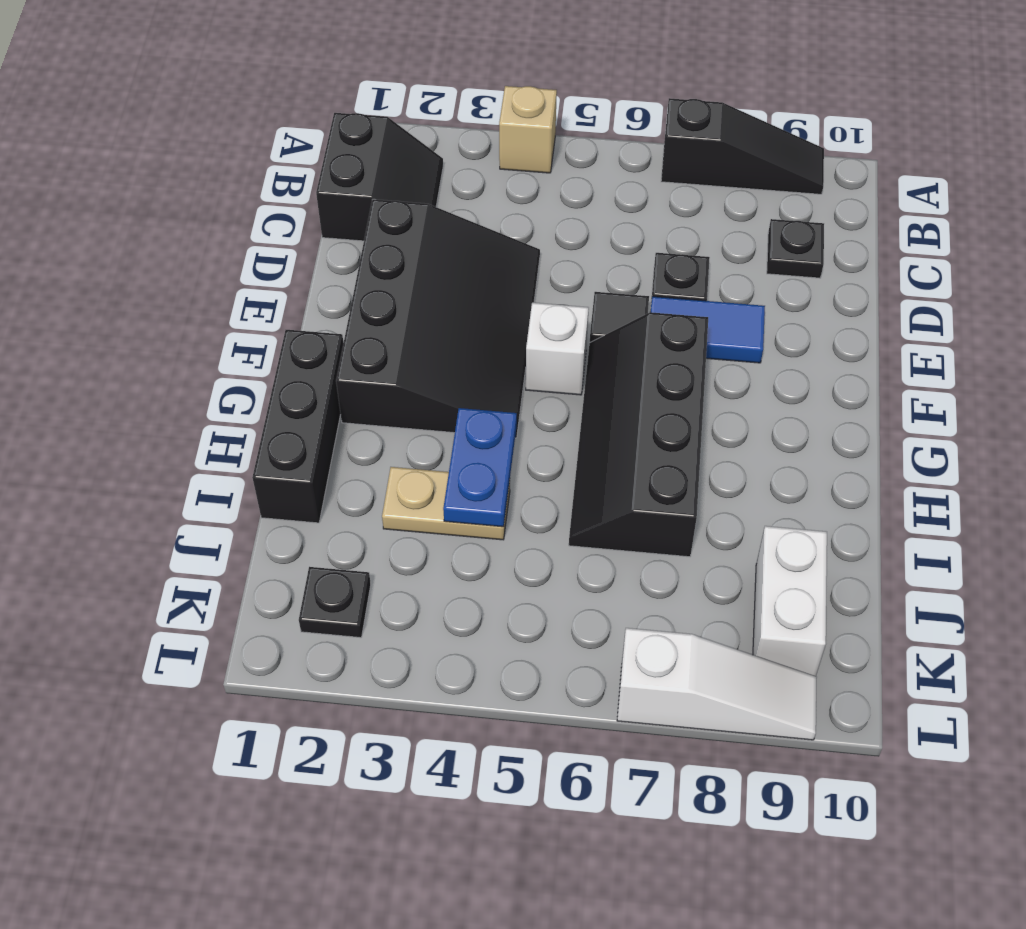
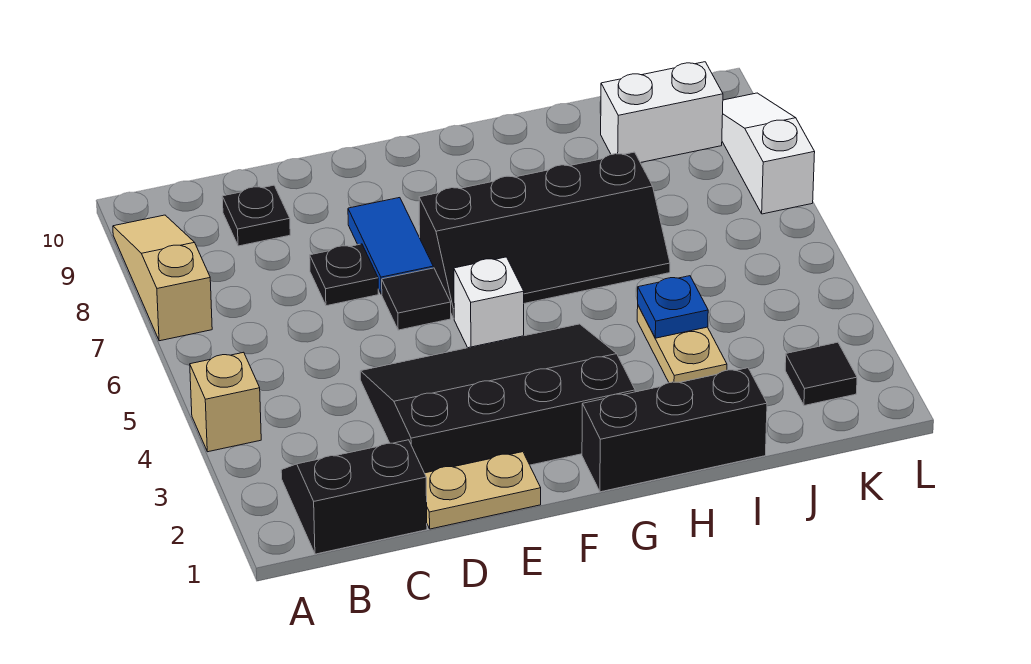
black 1x3 slope [661,98,824,194] -> tan 1x3 slope [113,215,212,341]
none -> tan 1x2 plate [425,452,541,529]
blue 1x2 plate [443,408,517,527] -> blue 1x1 plate [638,276,708,338]
black 1x1 plate [299,567,371,638] -> black 1x1 tile [785,342,857,406]

